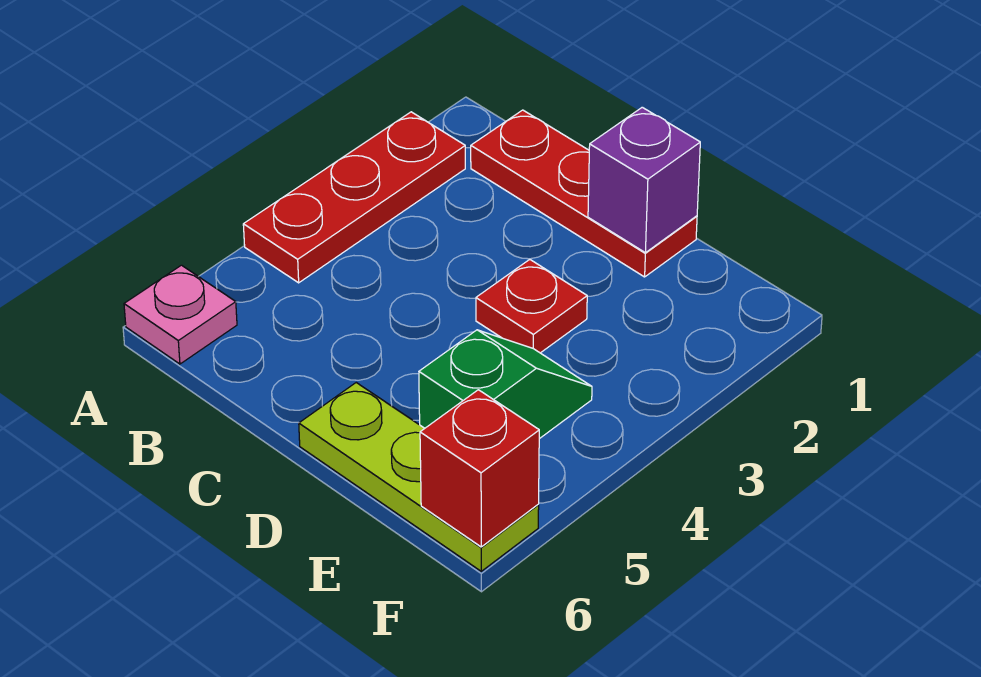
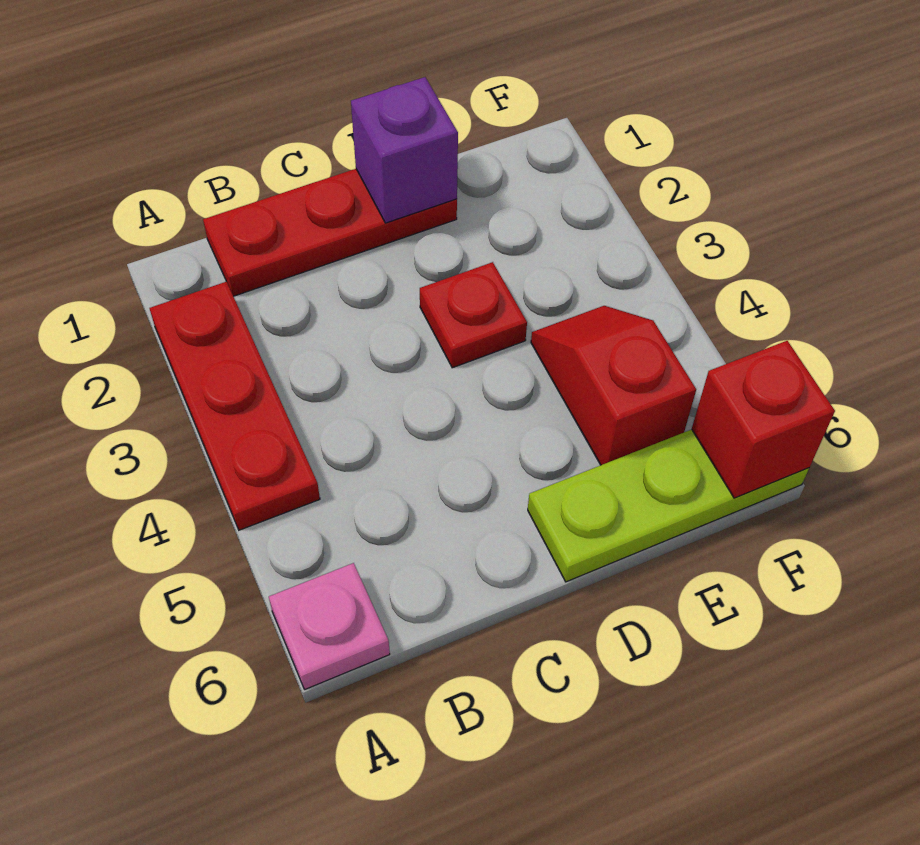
green 1x2 slope [419,330,592,439] -> red 1x2 slope [531,306,696,465]

